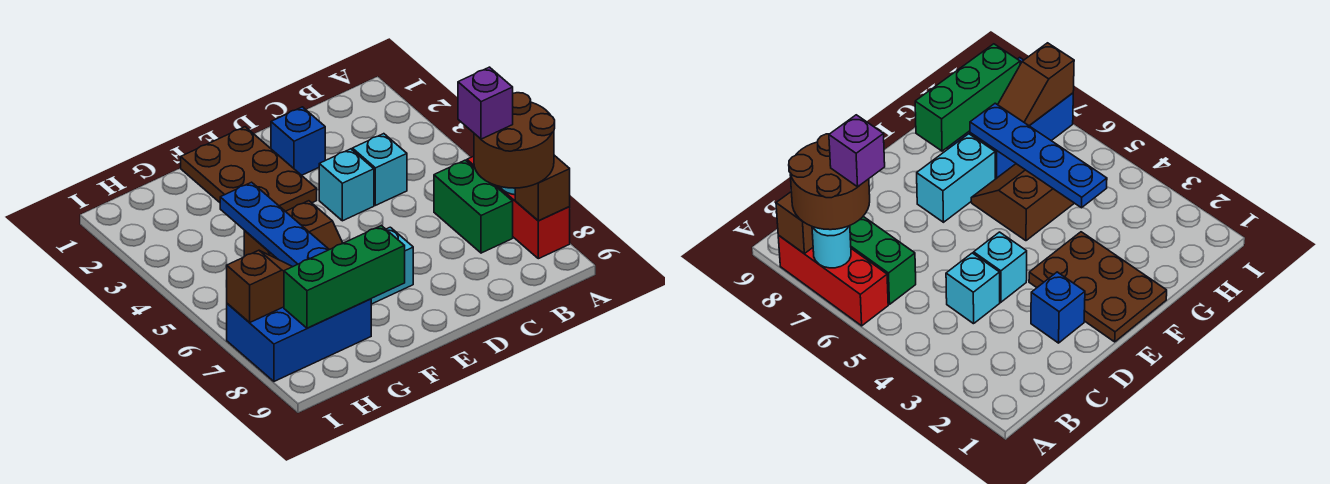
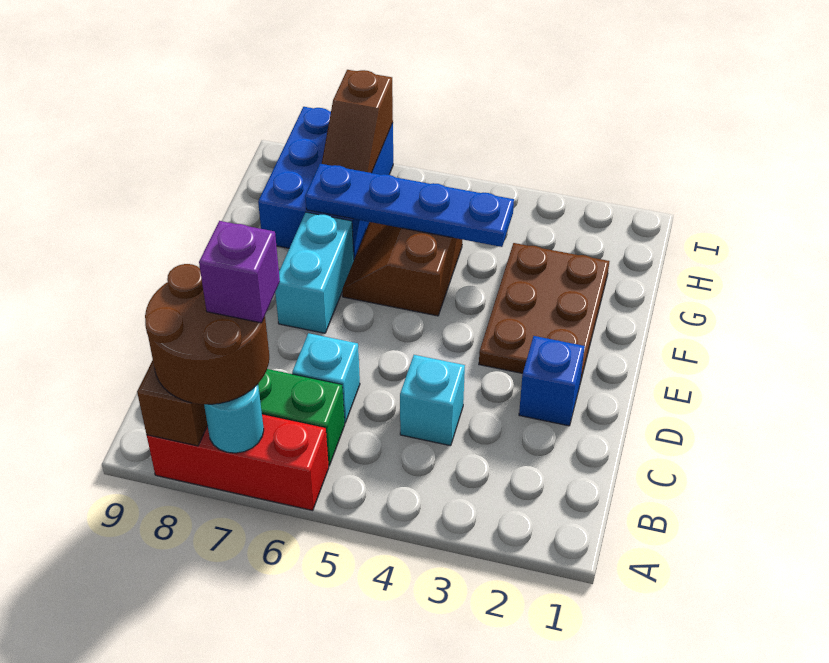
cyan 1x1 brick [319,149,374,221] -> cyan 1x1 brick moved to [292,333,360,423]
brown 2x3 plate [181,127,317,211] -> brown 2x3 plate turned to [479,243,609,383]
green 1x3 brick [284,226,405,328] -> none

